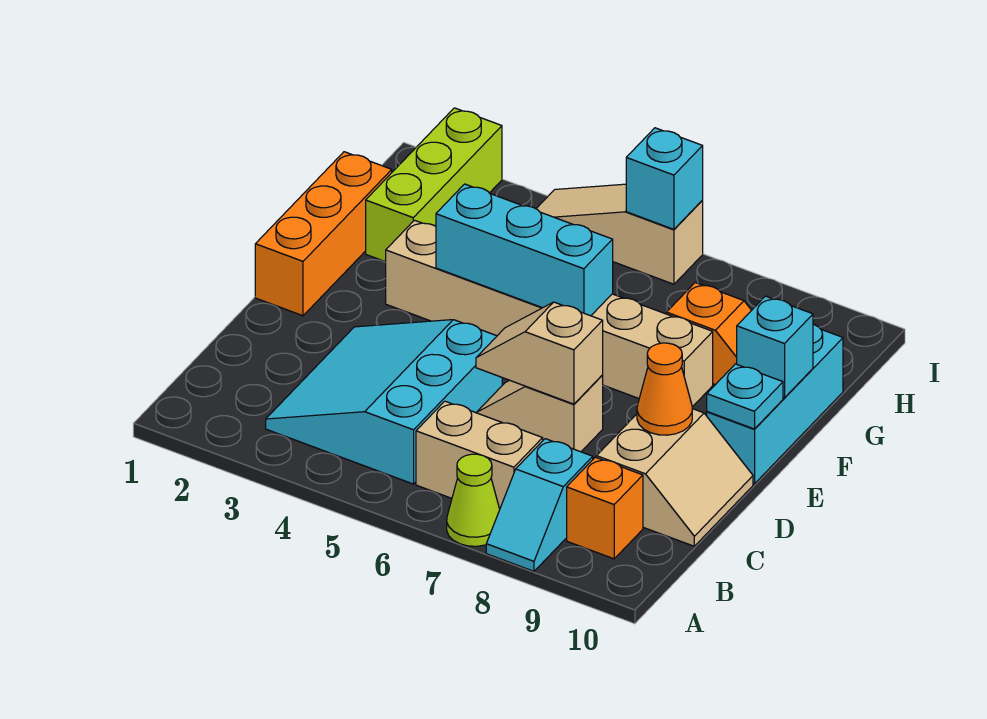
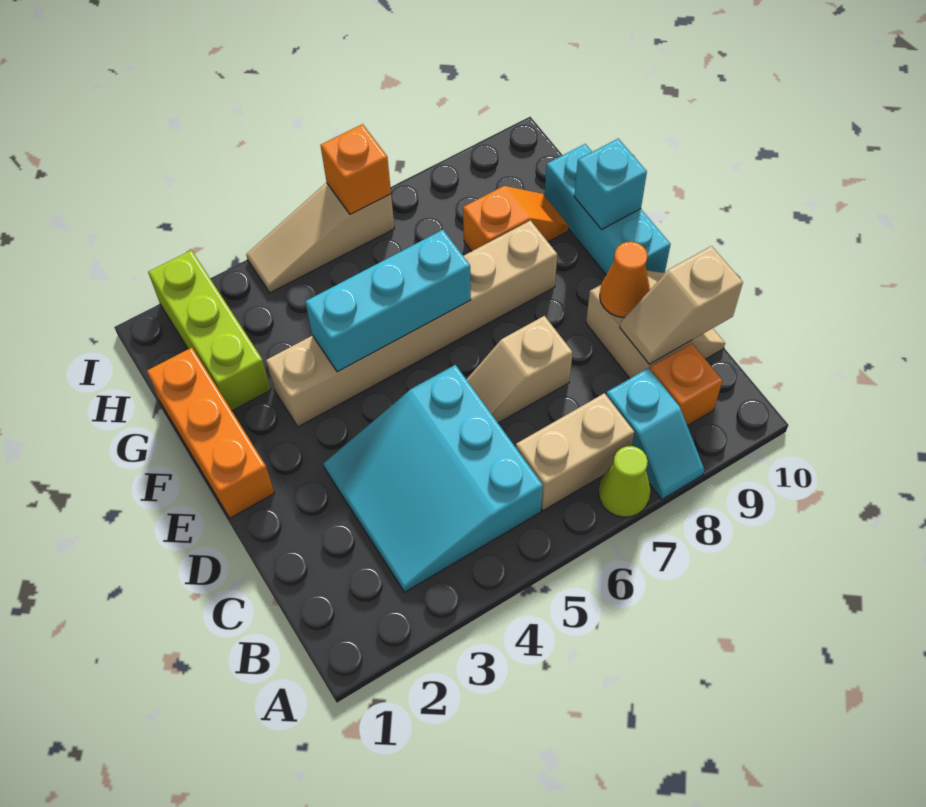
tan 1x2 slope [476,302,603,404] -> tan 1x2 slope moved to [620,246,743,364]
cyan 1x1 plate [707,364,783,429] -> none
cyan 1x1 brick [626,128,703,229] -> orange 1x1 brick [321,124,391,215]

